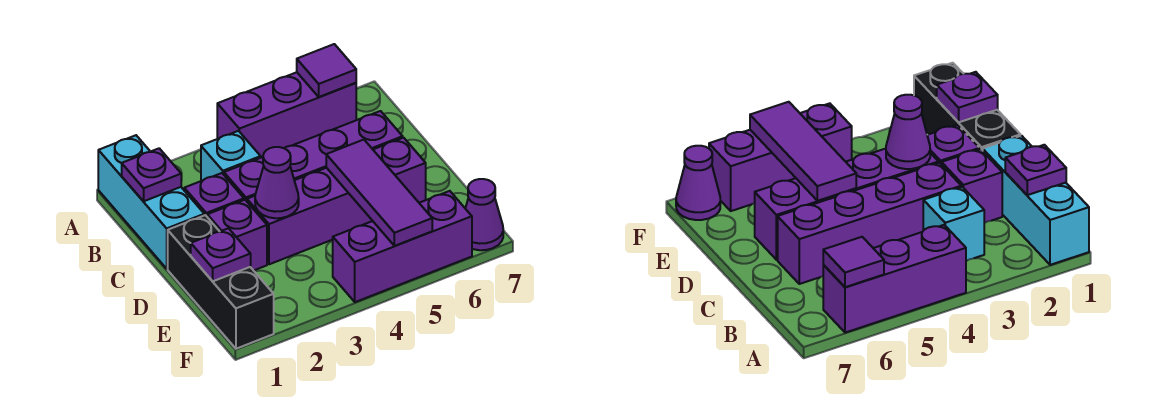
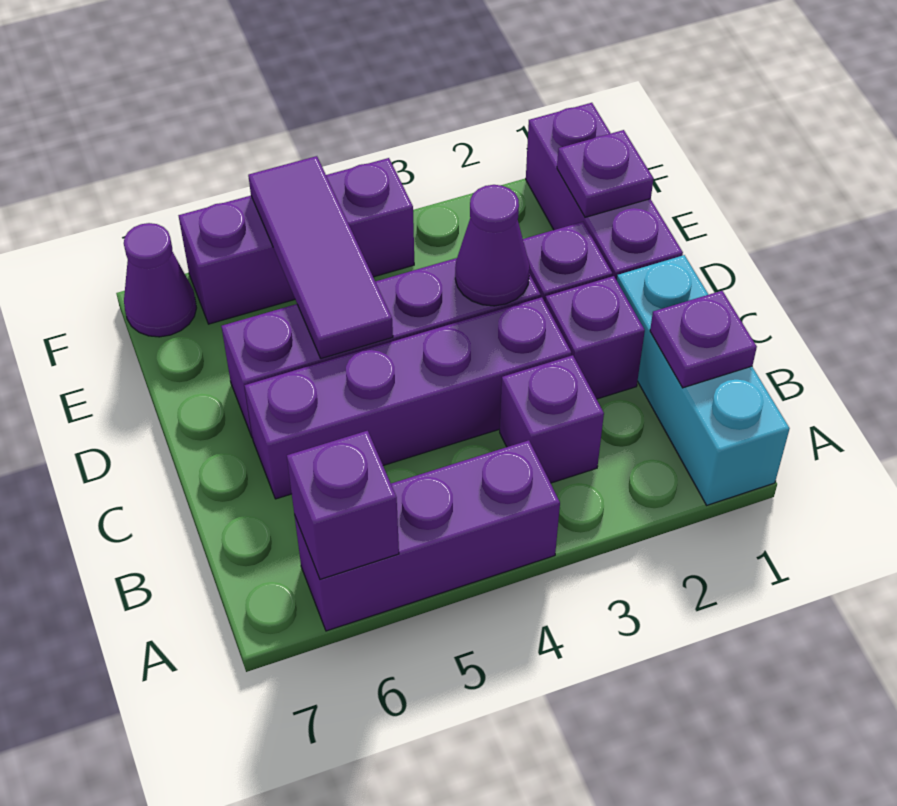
purple 1x1 tile [297,44,356,97] -> purple 1x1 brick [287,431,399,579]
cyan 1x1 brick [201,131,261,181] -> purple 1x1 brick [500,355,604,483]
black 1x3 brick [168,215,274,349] -> purple 1x3 brick [526,103,683,280]

